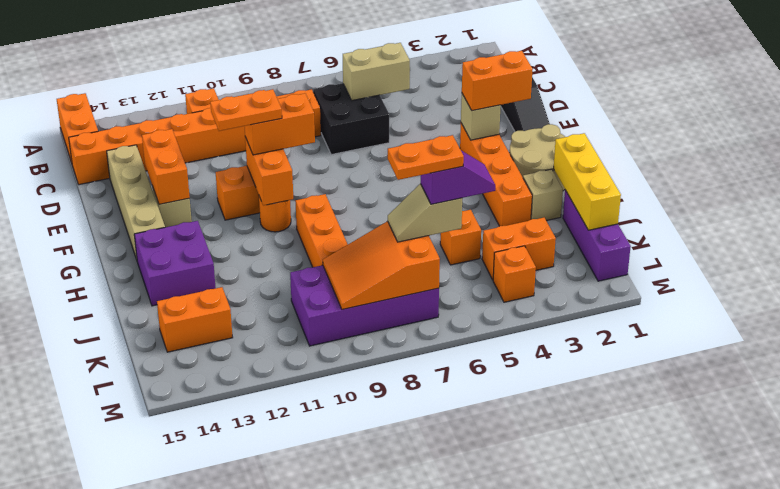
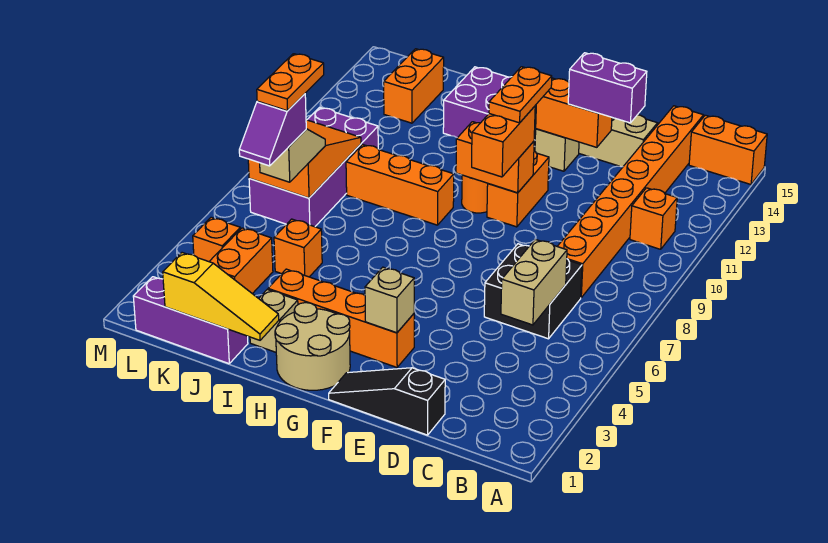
none -> purple 1x2 brick [568,53,647,123]
orange 1x2 brick [462,51,533,111] -> none
yellow 1x3 brick [554,133,621,230] -> yellow 1x3 slope [163,253,279,340]

